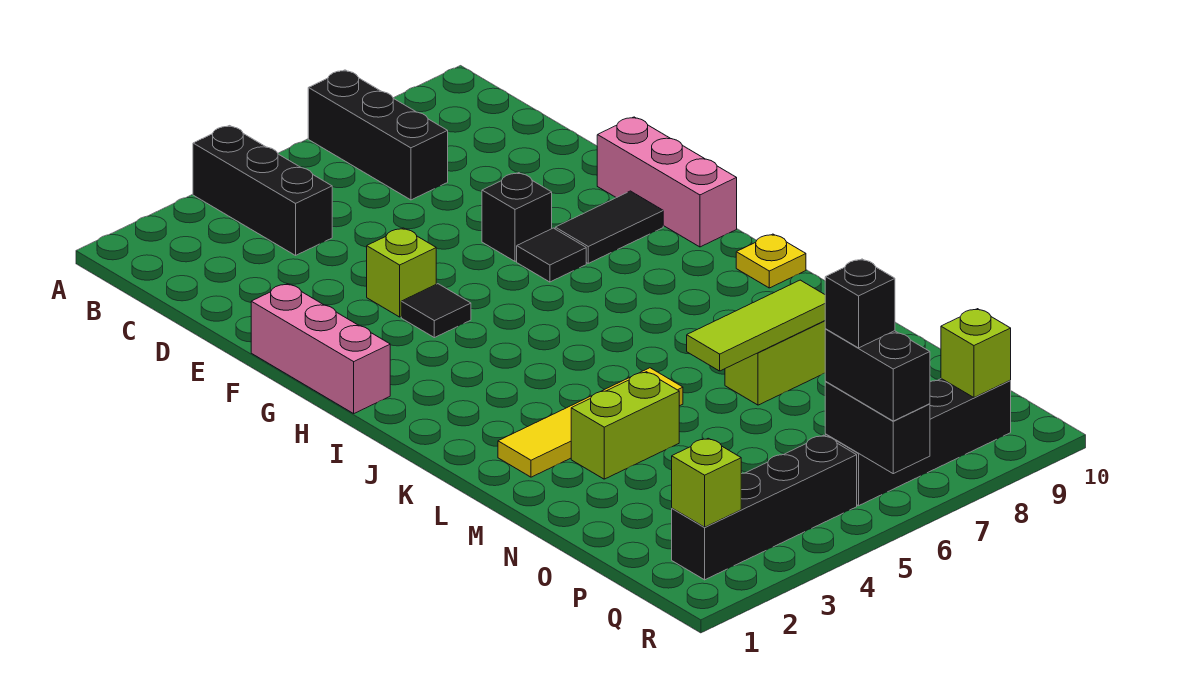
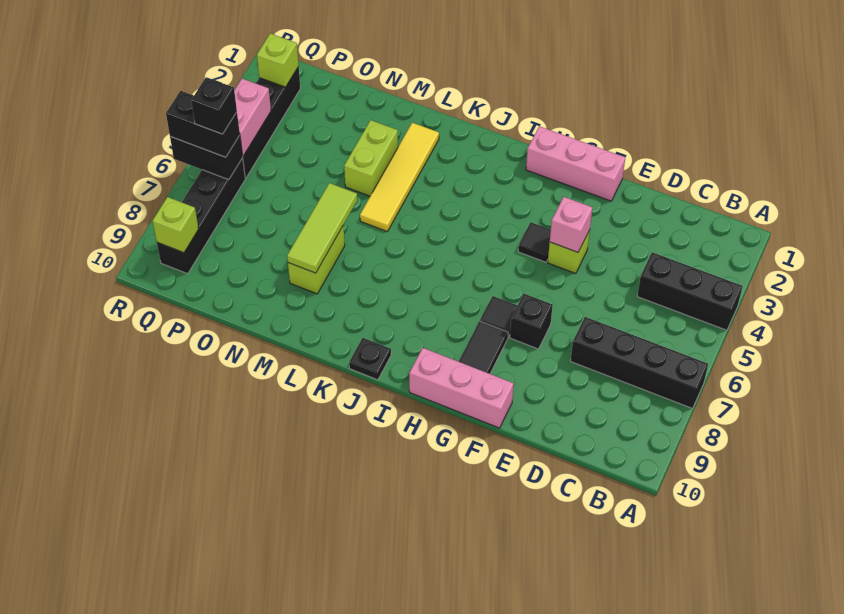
black 1x3 brick [308,70,448,200] -> black 1x4 brick [571,317,708,408]
none -> pink 1x1 brick [550,197,592,252]
yellow 1x1 plate [736,234,806,288] -> black 1x1 plate [349,338,391,380]
none -> pink 1x2 brick [234,79,271,156]

